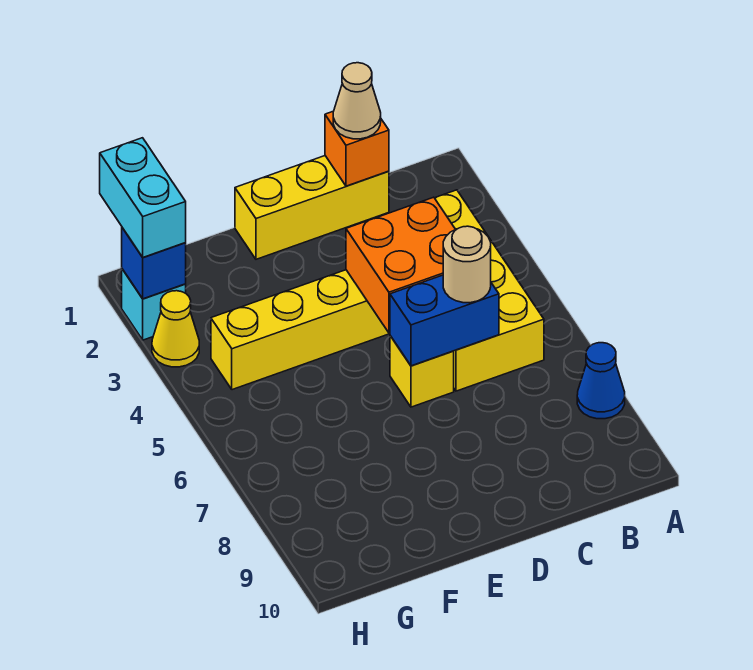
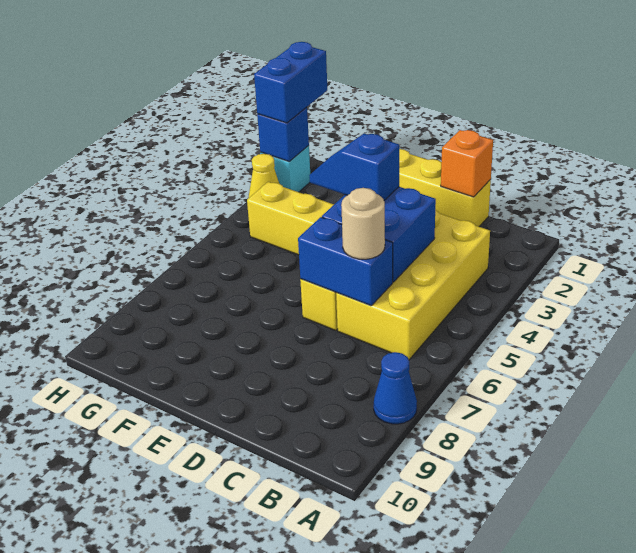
tan 1x1 cone [333,63,381,139] -> none
orange 2x2 brick [346,197,455,333] -> blue 2x2 brick [322,187,436,282]
none -> blue 1x2 slope [309,134,399,200]
cyan 1x2 brick [100,138,186,258] -> blue 1x2 brick [254,42,327,123]

